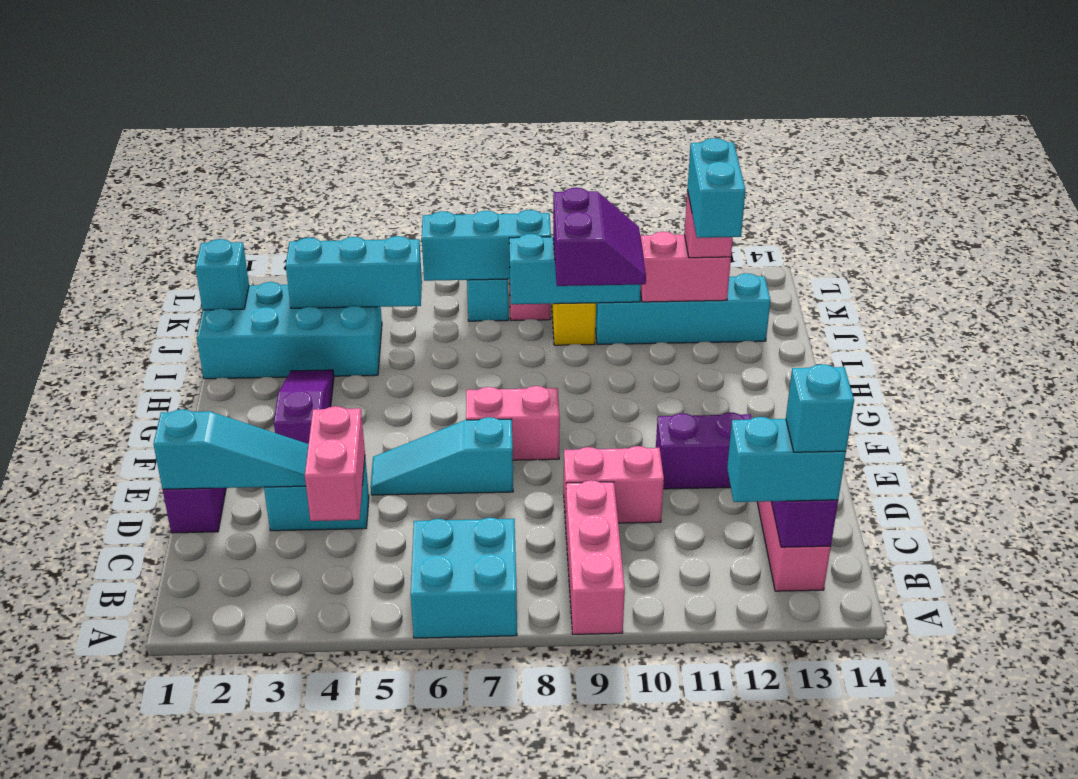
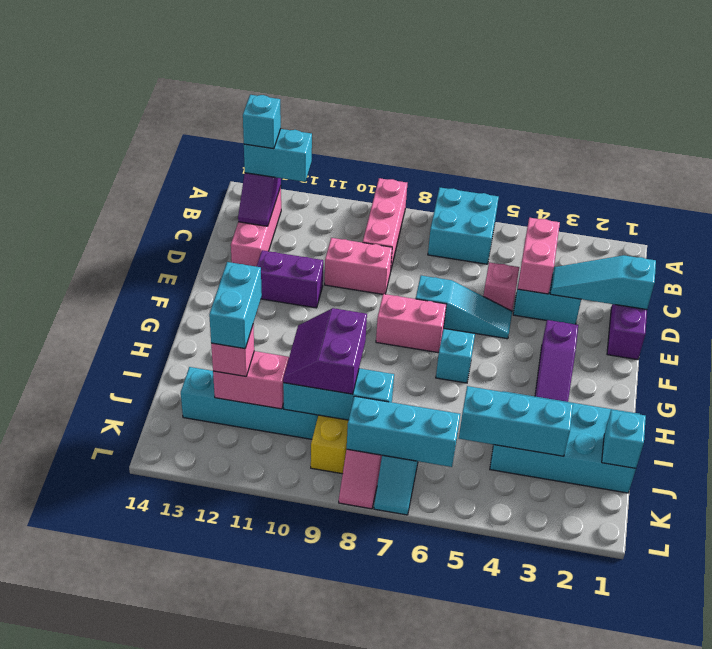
none -> pink 1x1 brick [483,262,519,311]
none -> cyan 1x1 brick [436,329,475,383]

